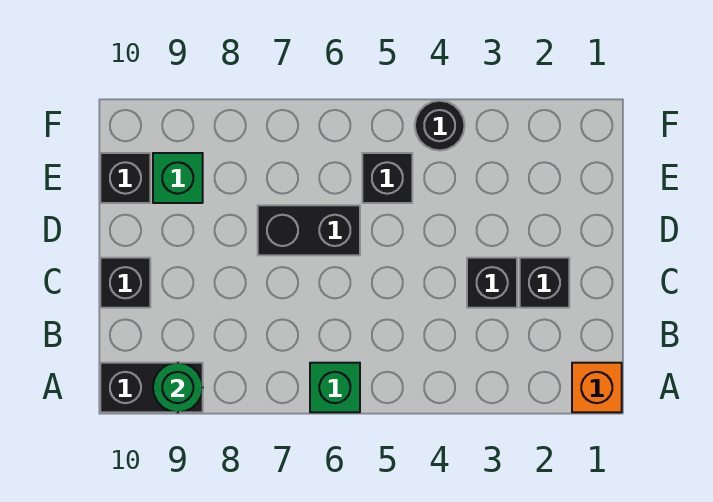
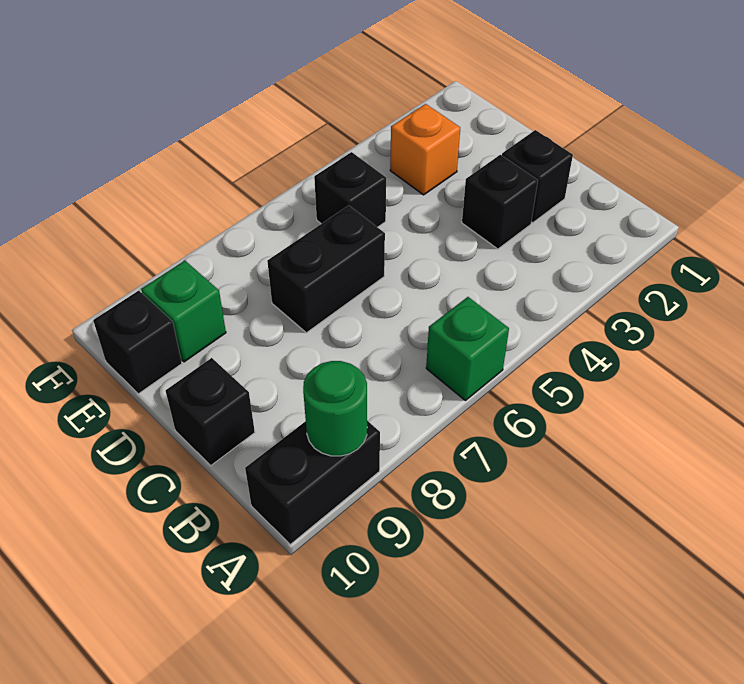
orange 1x1 brick [572,363,622,412] -> orange 1x1 brick moved to [390,104,460,195]
black 1x1 round brick [415,101,465,151] -> none

